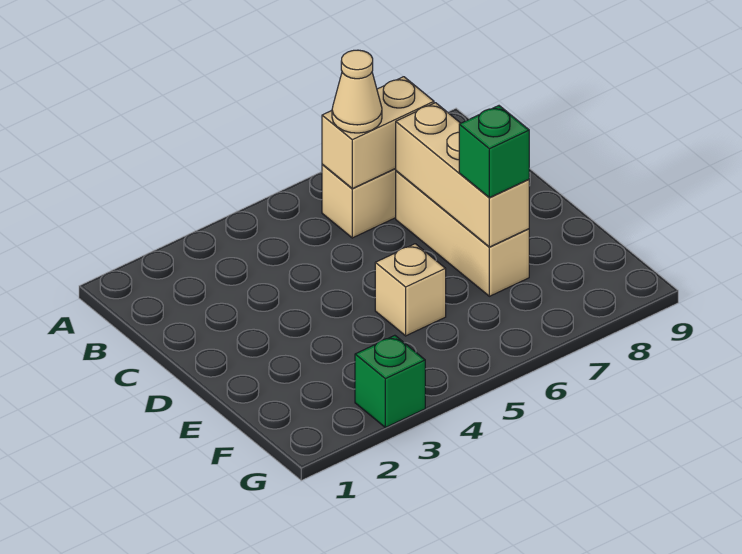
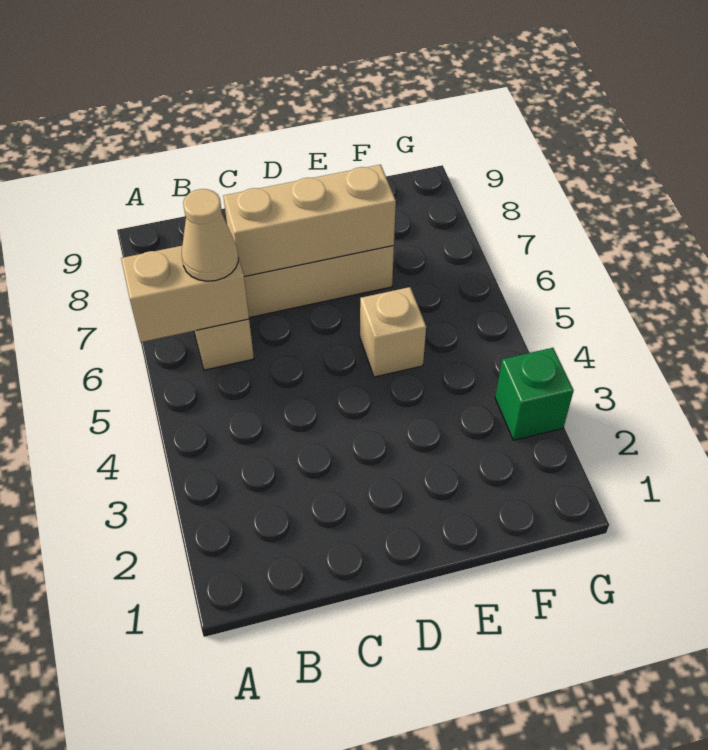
tan 1x2 brick [322,77,434,188] -> tan 1x2 brick turned to [121,246,249,342]
green 1x1 brick [459,106,529,198] -> none

